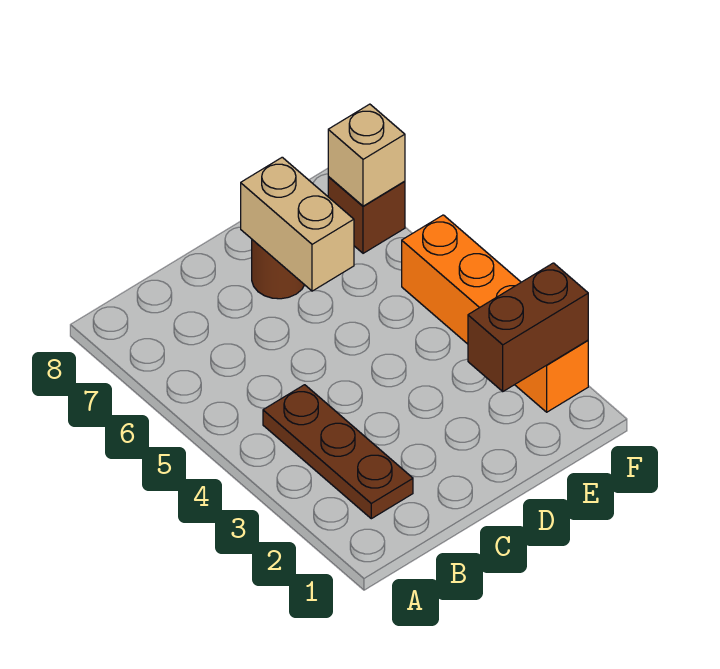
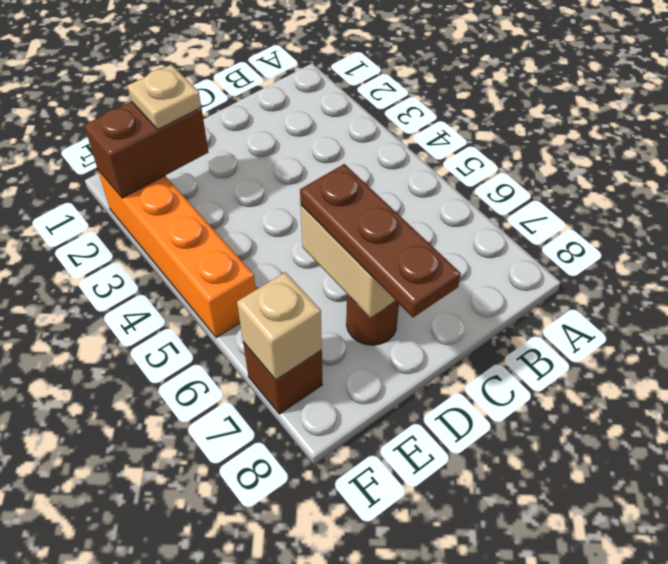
brown 1x3 plate [263,385,413,519] -> brown 1x3 plate moved to [300,164,461,317]
none -> tan 1x1 plate [128,64,201,129]

